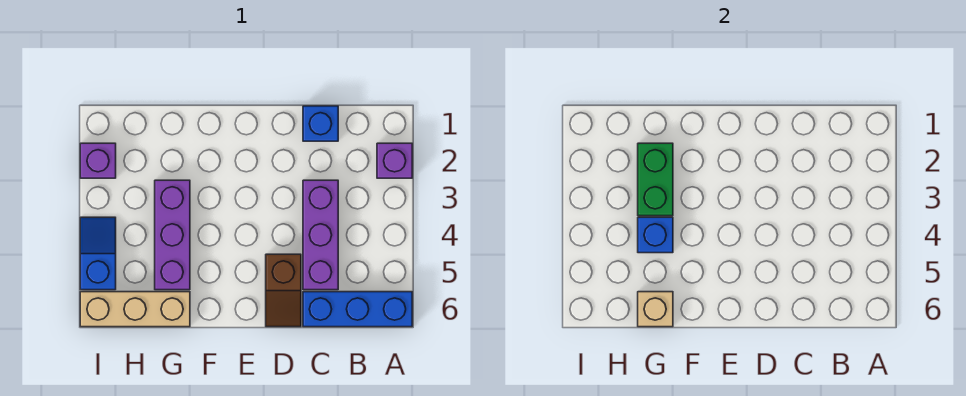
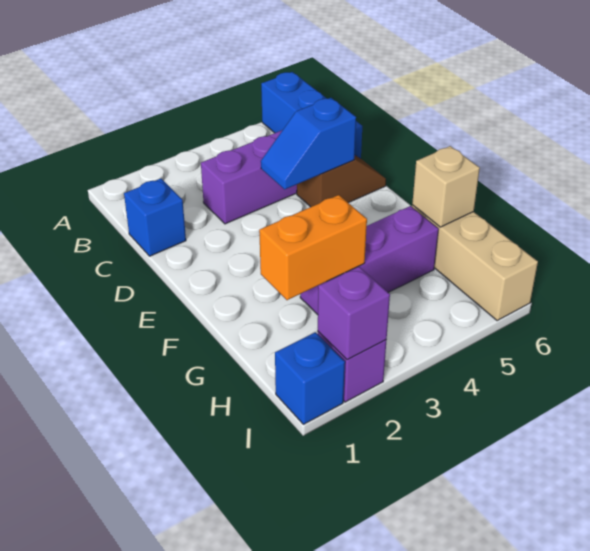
purple 1x1 brick [377,143,412,178] -> purple 1x1 brick moved to [318,266,390,360]
green 1x2 brick [638,143,673,216] -> orange 1x2 brick [259,195,367,300]
blue 1x1 brick [638,217,673,253] -> blue 1x1 brick moved to [275,332,345,424]
blue 1x2 slope [80,217,116,290] -> blue 1x2 slope moved to [261,98,356,189]

